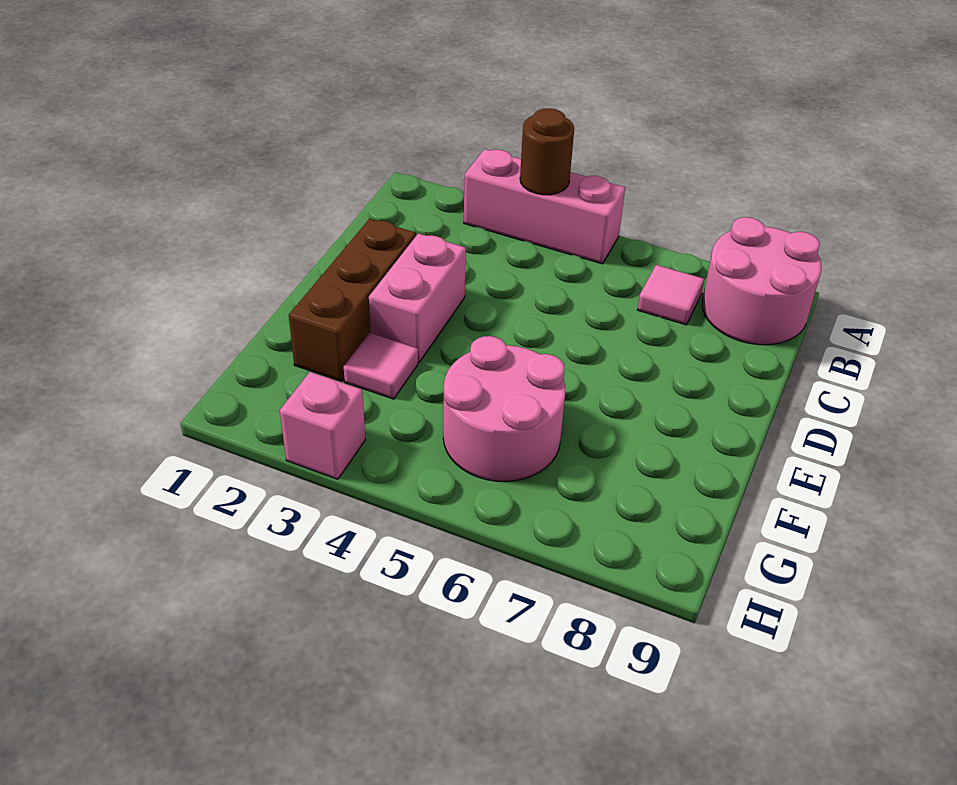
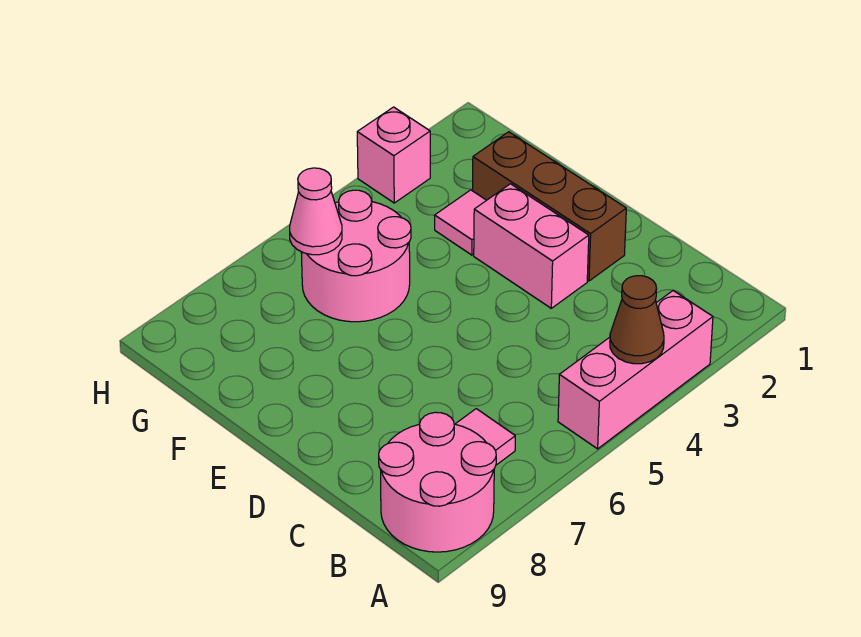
brown 1x1 round brick [520,108,574,195] -> brown 1x1 cone [610,276,664,364]
none -> pink 1x1 cone [290,168,342,255]

